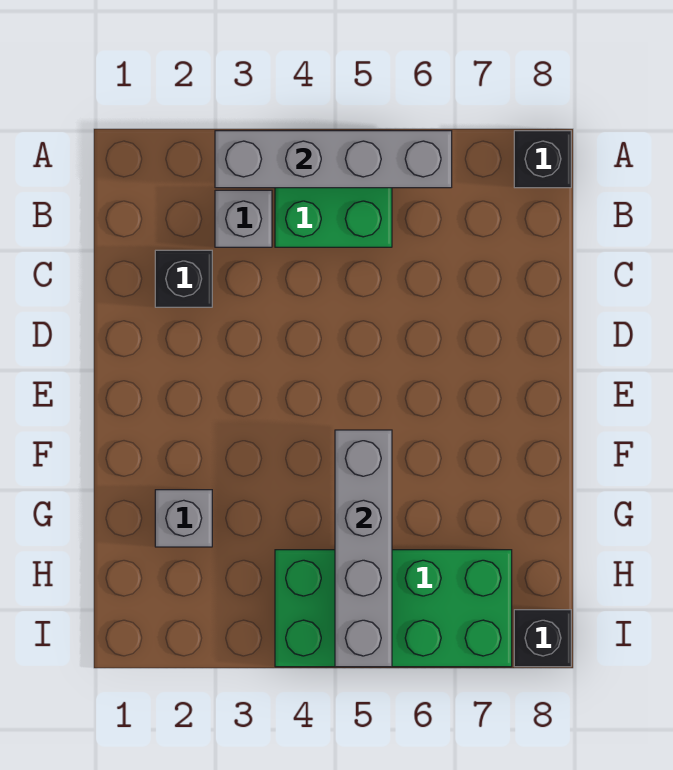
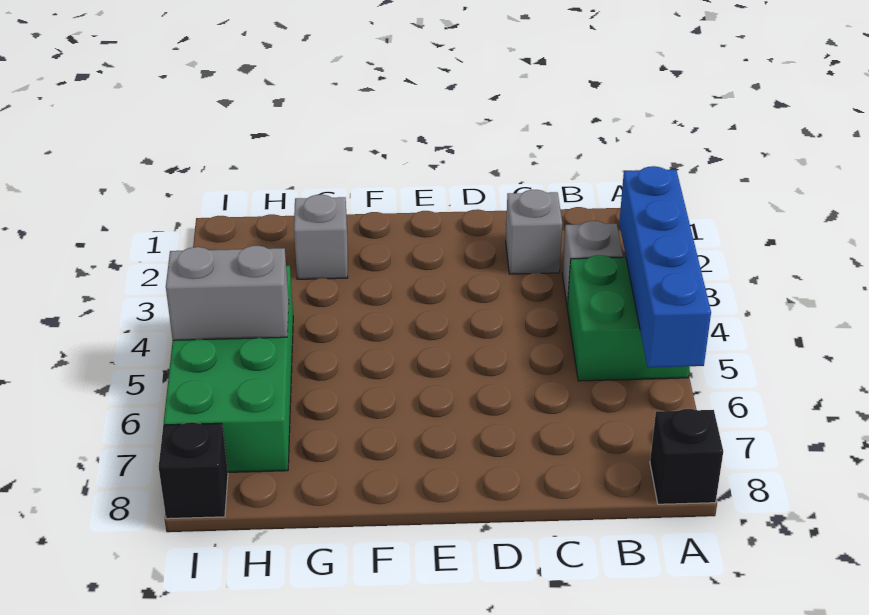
grey 1x4 brick [215,131,452,188] -> blue 1x4 brick [619,166,711,367]
black 1x1 brick [155,250,212,307] -> grey 1x1 brick [506,190,562,274]
grey 1x4 brick [335,430,392,667] -> grey 1x2 brick [166,246,289,340]

